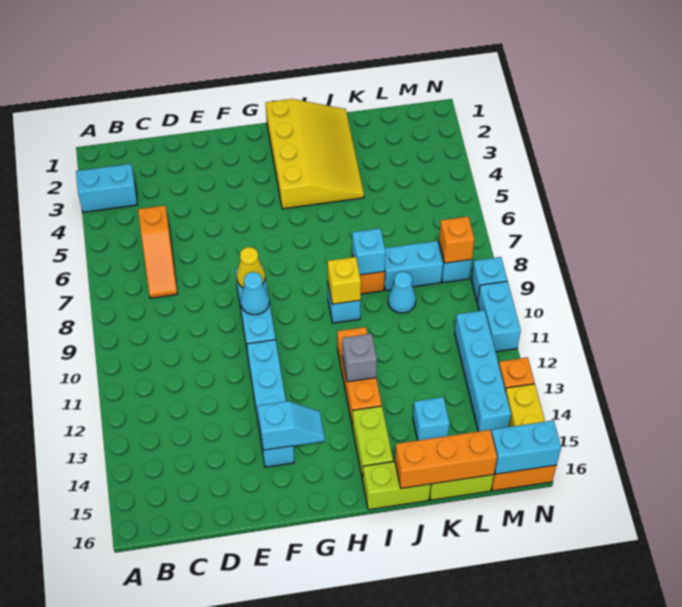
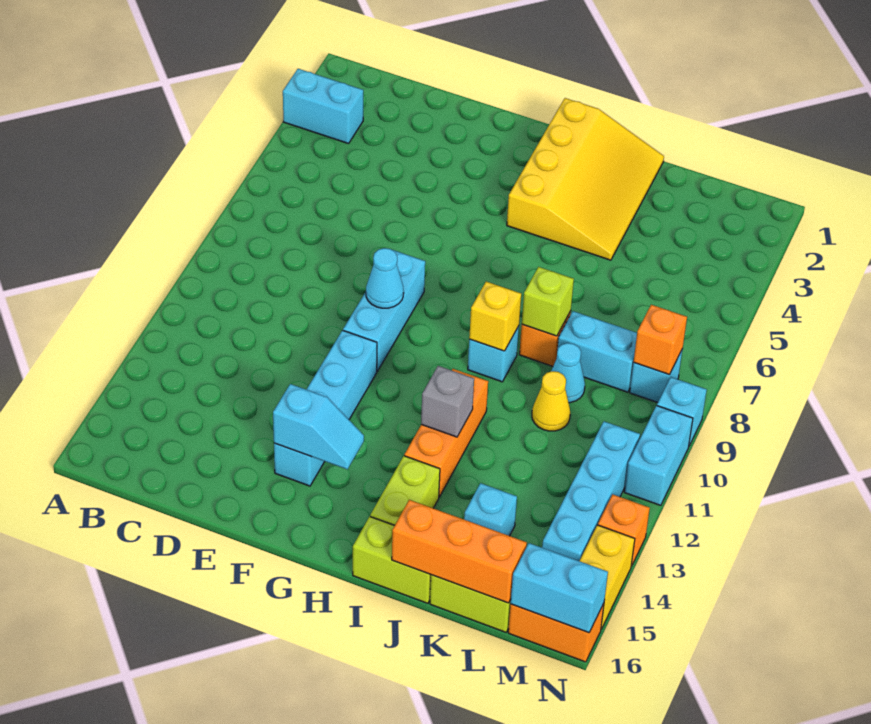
orange 1x3 slope [138,205,177,298] -> none
yellow 1x1 cone [237,247,265,288] -> yellow 1x1 cone moved to [532,371,570,431]
cyan 1x1 brick [352,228,386,275] -> lime 1x1 brick [522,267,574,336]

